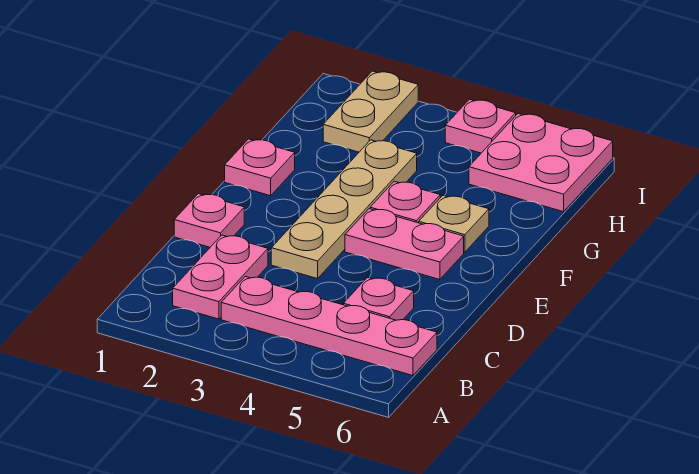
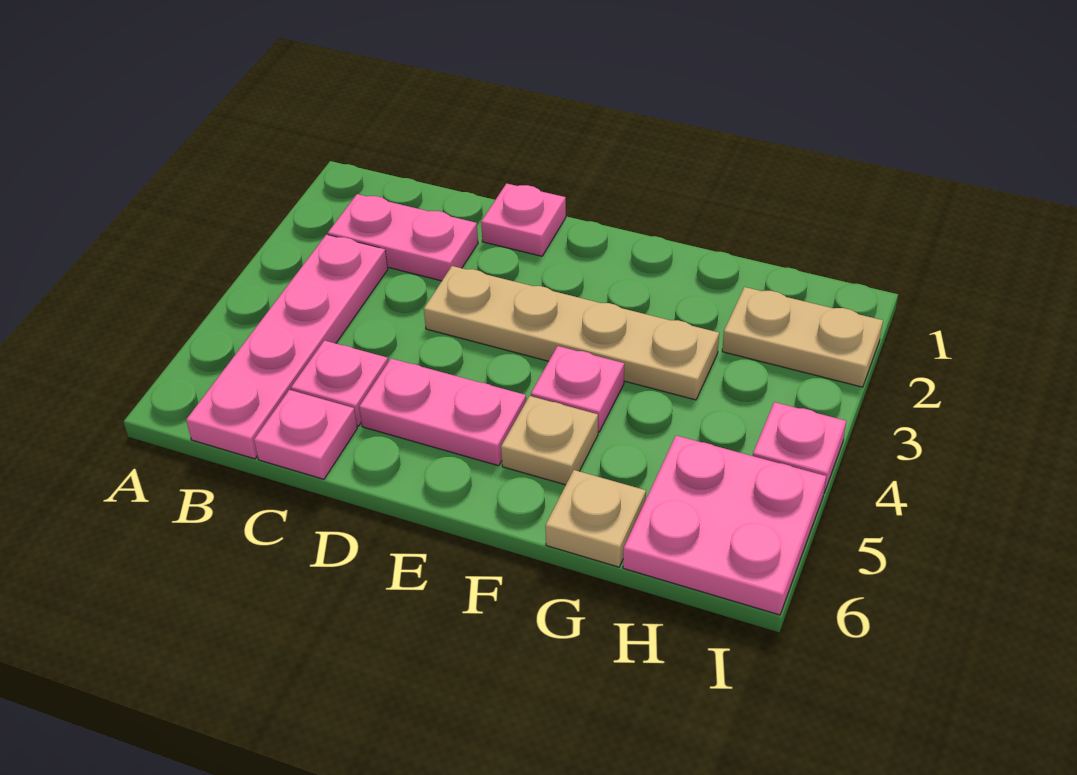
pink 1x2 plate [345,209,464,280] -> pink 1x2 plate turned to [359,359,526,466]
pink 1x1 plate [225,139,295,196] -> pink 1x1 plate moved to [254,390,357,479]
none -> tan 1x1 plate [545,470,646,567]

